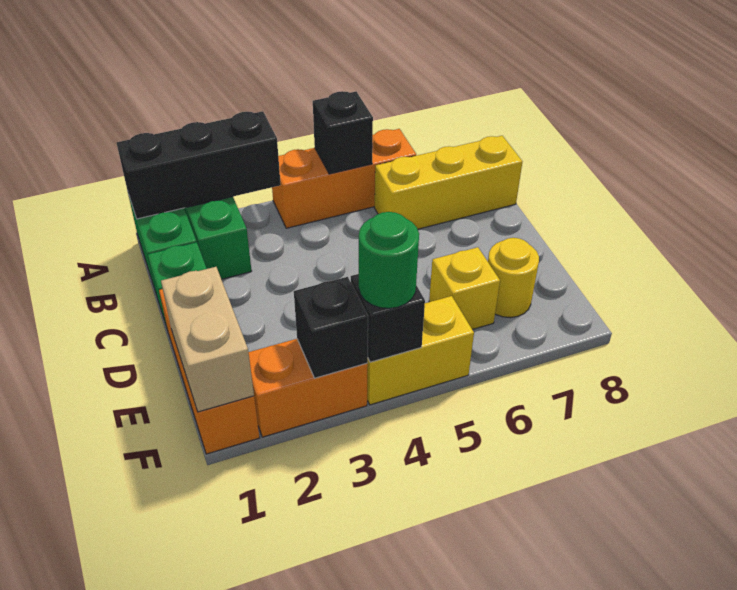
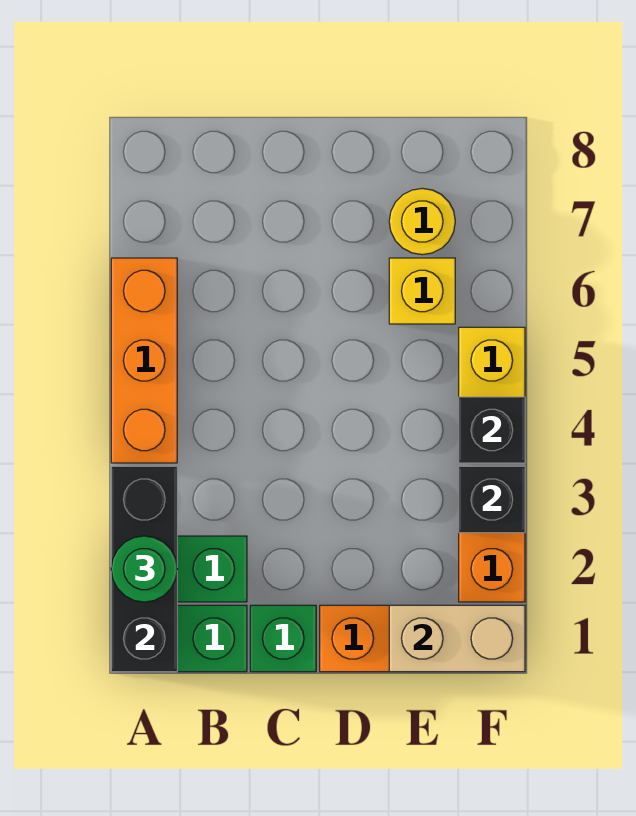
black 1x1 brick [313,91,373,174] -> none
yellow 1x3 brick [375,136,523,229] -> none
green 1x1 round brick [359,212,419,308] -> green 1x1 round brick moved to [111,536,177,602]

